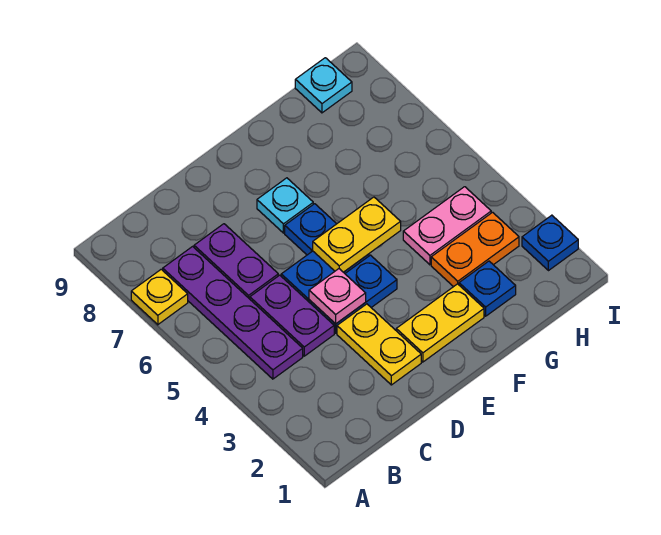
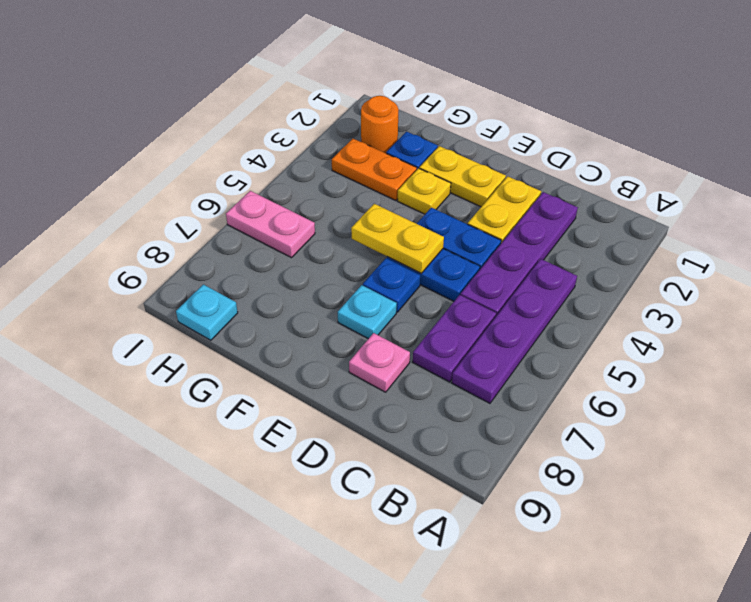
yellow 1x1 plate [131,269,188,325] -> yellow 1x1 plate moved to [397,168,451,214]
purple 1x2 plate [250,275,334,356] -> purple 1x4 plate [461,192,578,316]
pink 1x1 plate [309,269,366,324] -> pink 1x1 plate moved to [349,333,410,392]
pink 1x2 plate [403,187,491,265] -> pink 1x2 plate moved to [226,191,315,258]
none -> orange 1x1 round brick [361,96,399,153]
blue 1x1 plate [522,215,578,271] -> none

